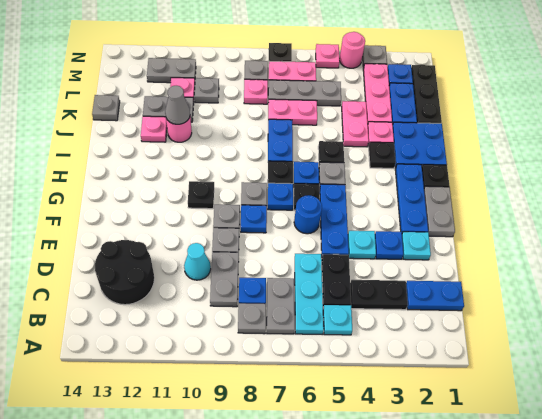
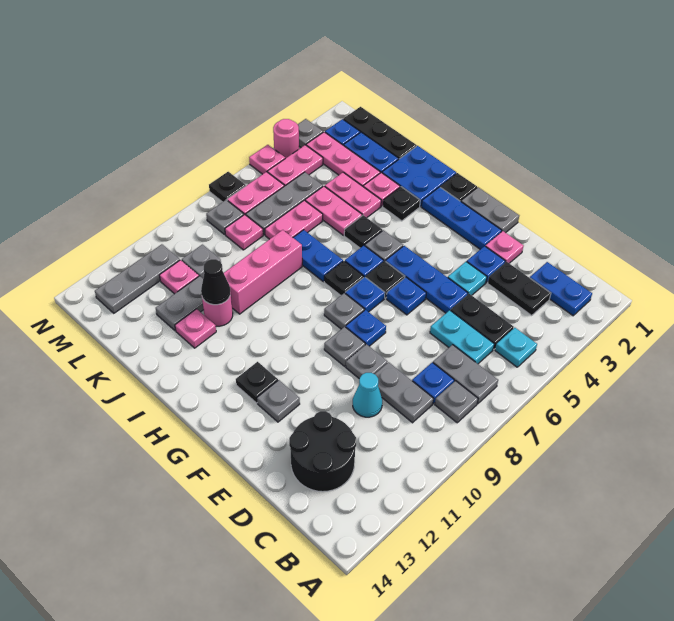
cyan 1x3 plate [295,254,324,334] -> cyan 1x2 plate [430,310,494,364]
blue 1x2 plate [406,281,464,311] -> blue 1x2 plate turned to [530,262,592,316]
black 1x2 plate [350,280,408,310] -> black 1x2 plate turned to [488,262,551,316]
cyan 1x1 plate [402,232,431,260] -> pink 1x1 plate [485,231,524,263]
blue 1x1 round brick [294,195,322,234] -> blue 1x1 plate [386,277,426,315]
black 1x1 plate [188,181,214,209] -> black 1x1 plate moved to [236,362,278,403]
none -> pink 1x2 plate [305,186,362,235]
none -> pink 1x3 brick [224,230,302,314]
grey 1x1 cone [165,86,190,124] -> black 1x1 cone [201,259,230,305]
grey 1x1 plate [92,95,120,121] -> grey 1x1 plate moved to [257,380,300,422]
none -> pink 1x2 plate [267,145,323,186]
grey 1x2 plate [147,58,196,83] -> grey 1x3 plate [95,244,180,313]

